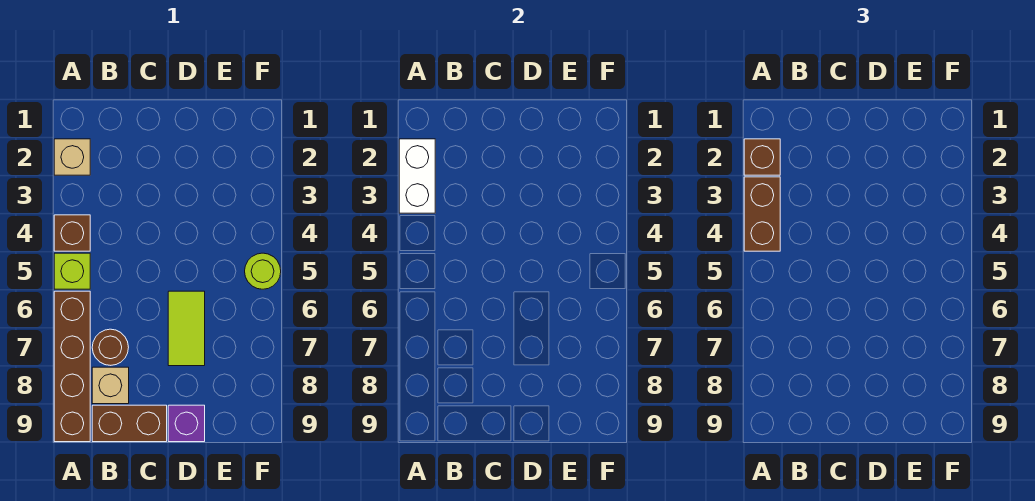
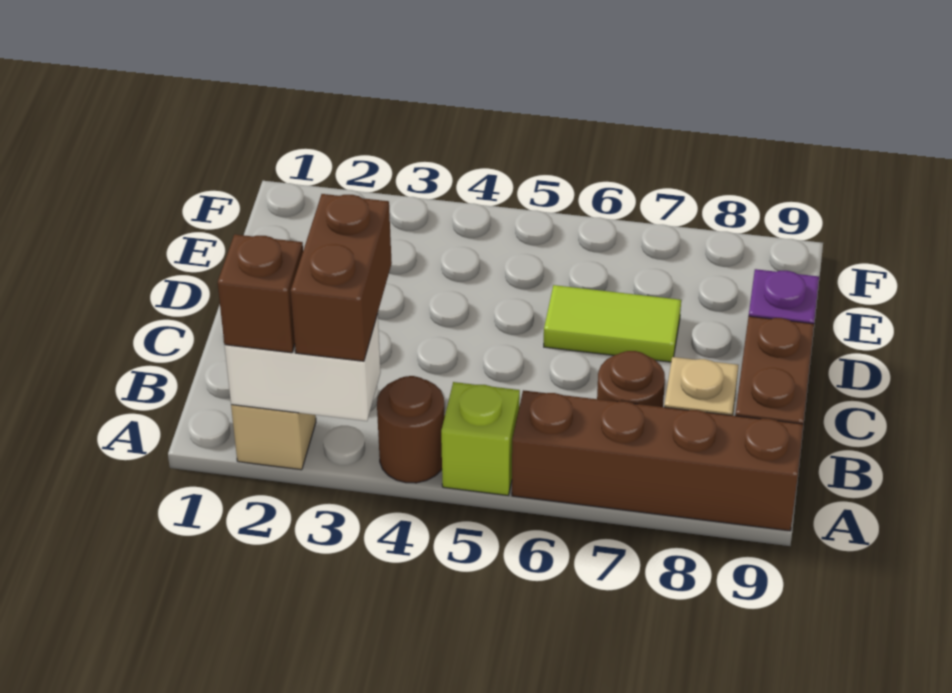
brown 1x2 brick [744,177,780,251] -> brown 1x2 brick turned to [291,194,392,361]
brown 1x1 brick [54,215,90,251] -> brown 1x1 round brick [377,376,445,483]
lime 1x1 round brick [245,253,281,289] -> none

